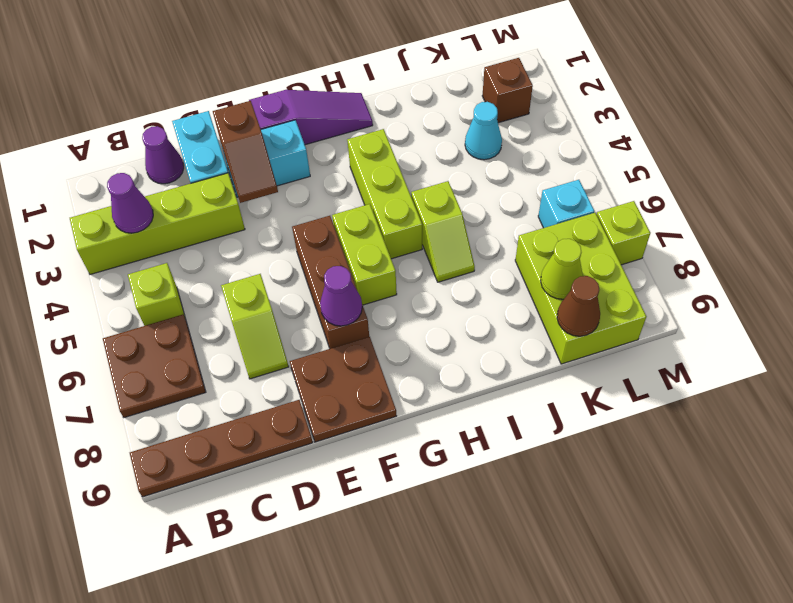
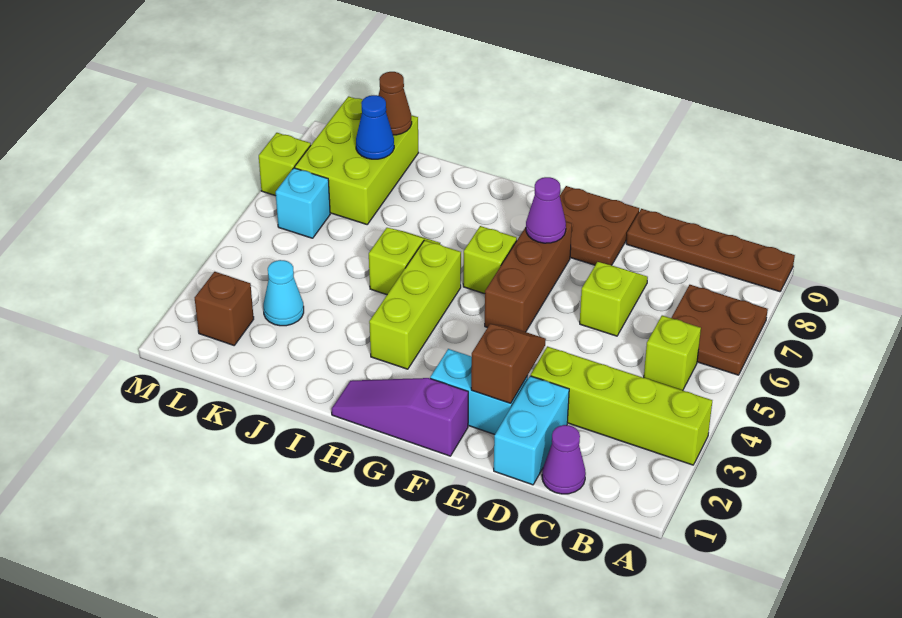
purple 1x1 cone [107,173,153,233] -> none
lime 1x2 brick [332,204,397,305] -> lime 1x1 brick [463,226,517,294]
lime 1x1 cone [541,239,583,299] -> blue 1x1 cone [356,95,394,159]

